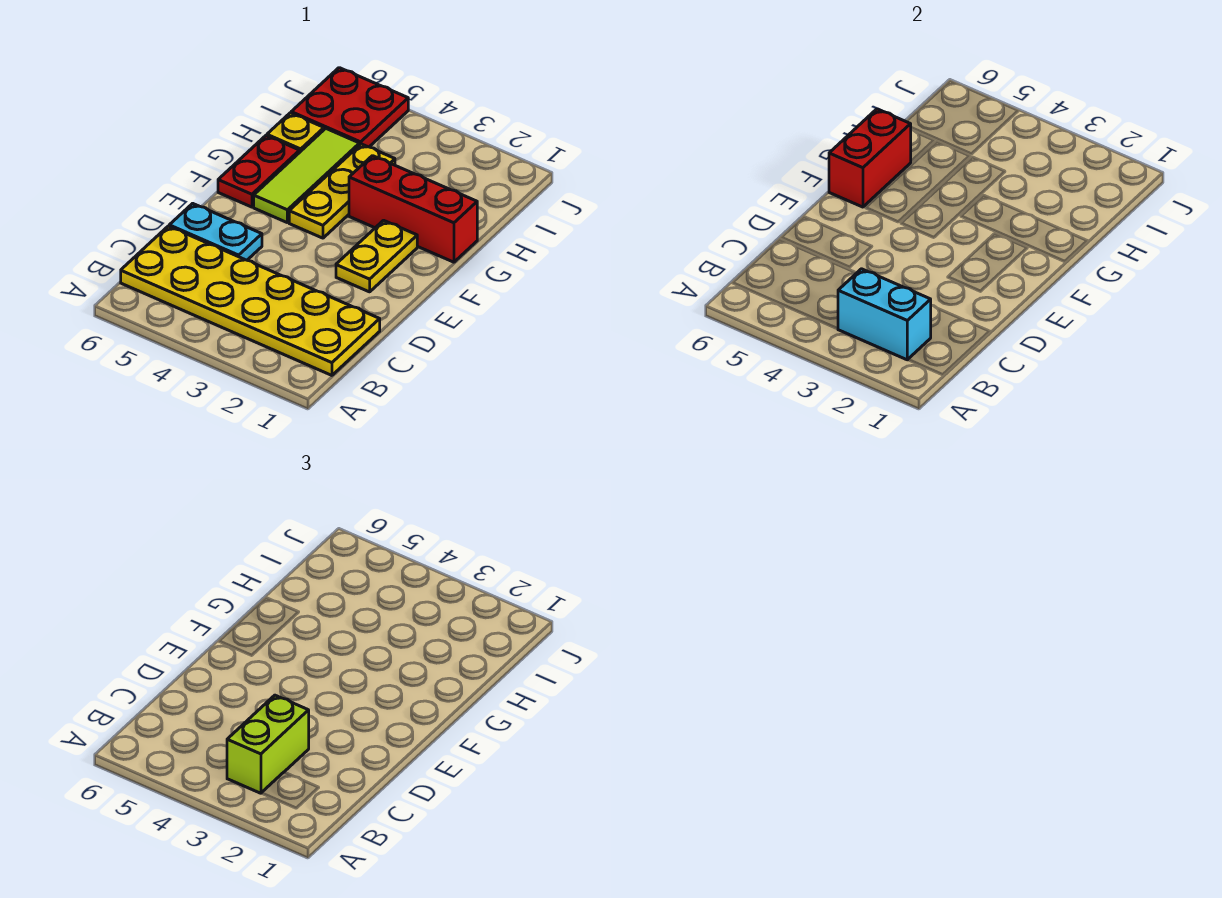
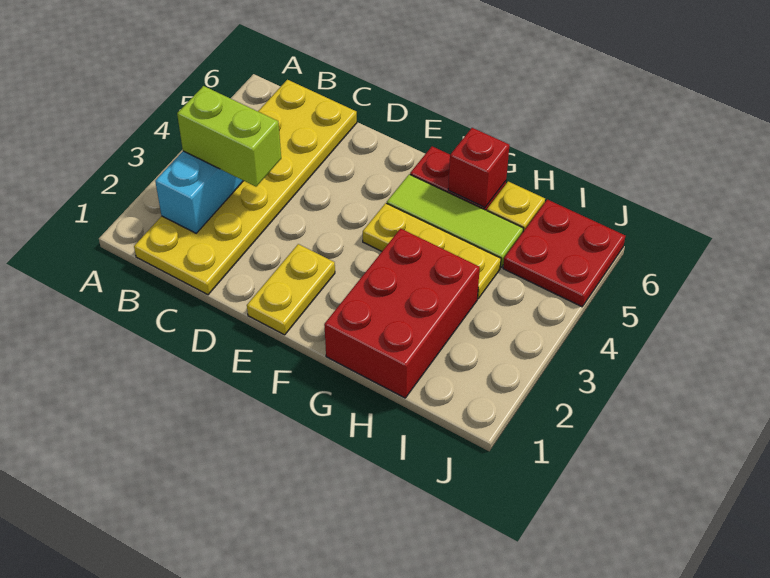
cyan 1x2 plate [169,203,262,260] -> none
yellow 1x2 plate [336,220,417,292] -> yellow 1x2 plate turned to [247,244,335,335]
red 1x2 brick [829,109,911,207] -> red 1x1 brick [448,128,509,208]
red 1x3 brick [349,156,477,262] -> red 2x3 brick [324,228,480,398]

